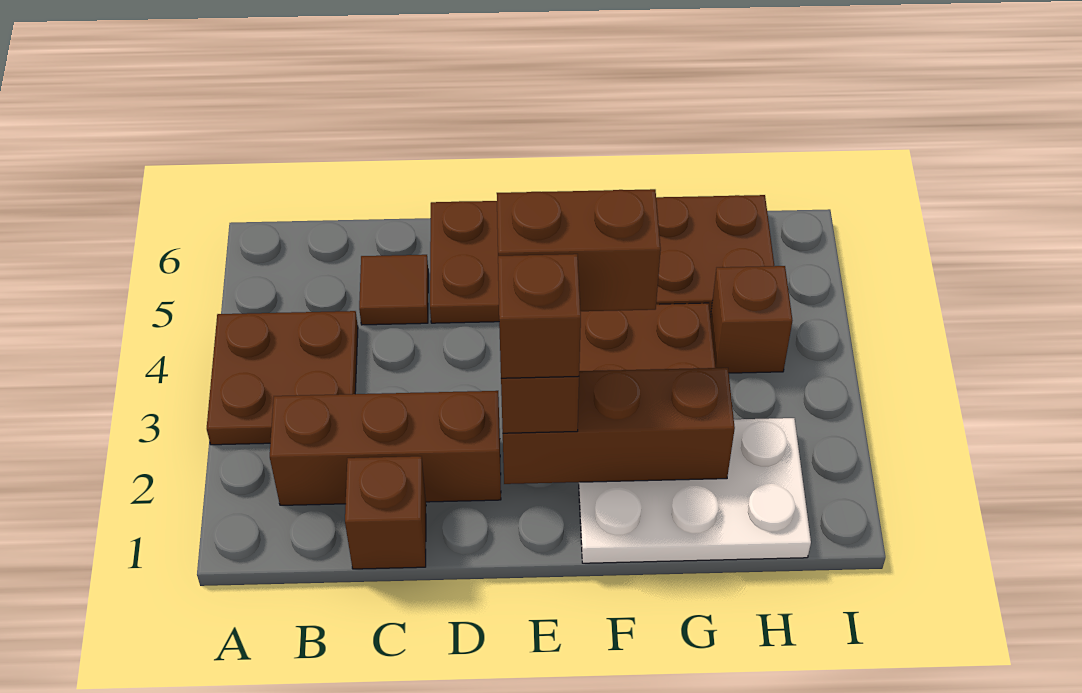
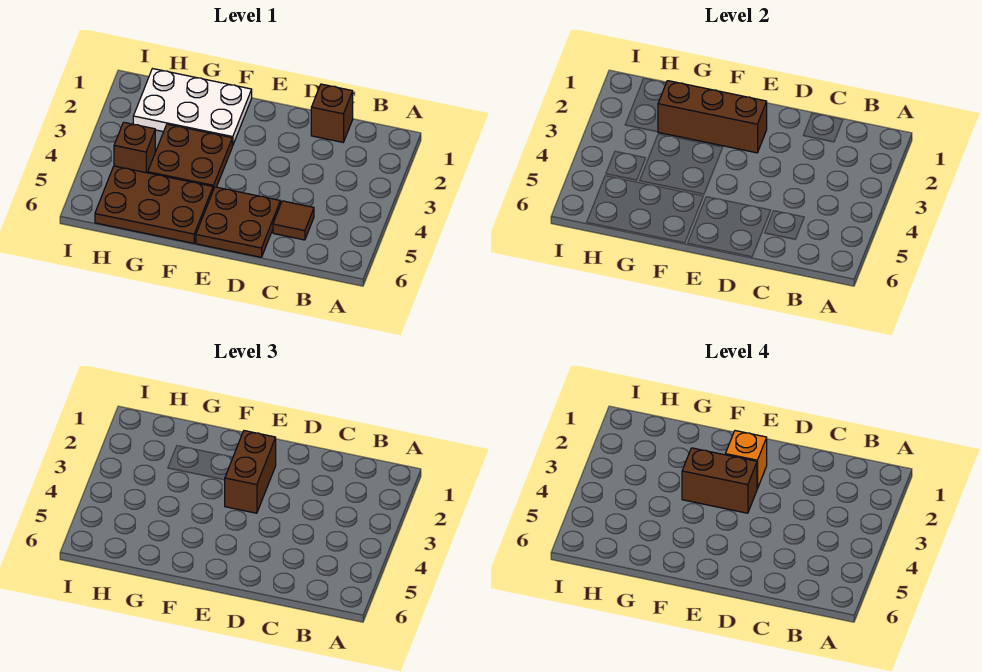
brown 2x2 plate [207,311,358,445] -> none
brown 1x3 brick [270,391,501,505] -> none
brown 1x1 brick [498,254,581,378] -> orange 1x1 brick [725,431,767,489]

